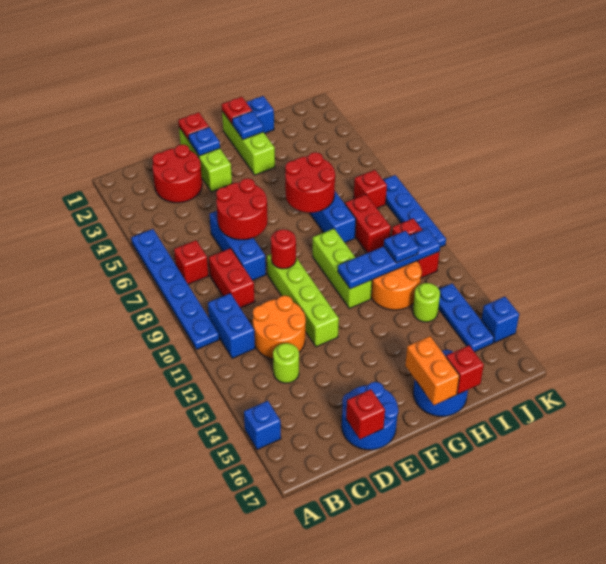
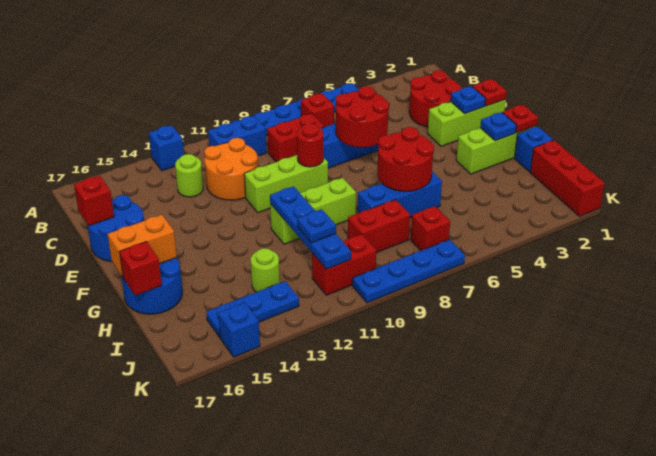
blue 1x1 brick [244,401,281,450] -> blue 1x1 brick moved to [149,125,184,171]
lime 1x4 brick [267,254,339,347] -> lime 1x3 brick [244,155,328,213]
orange 2x2 round brick [371,261,422,310] -> none
none -> red 1x3 brick [530,140,605,216]

